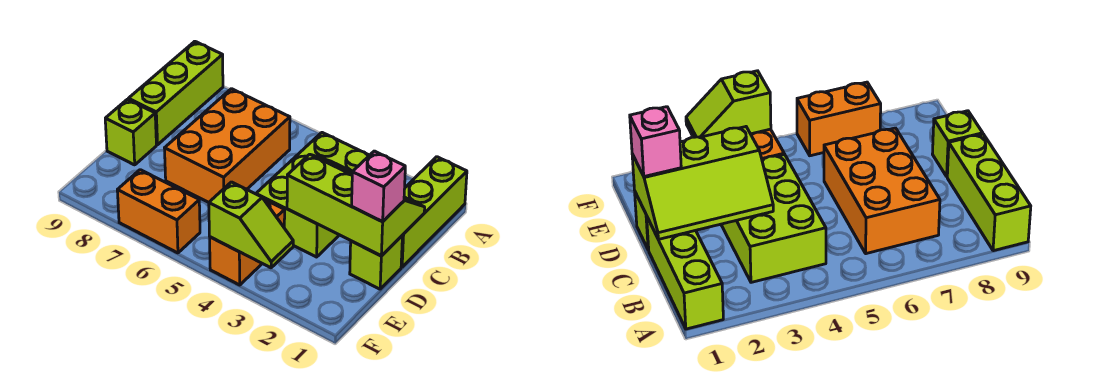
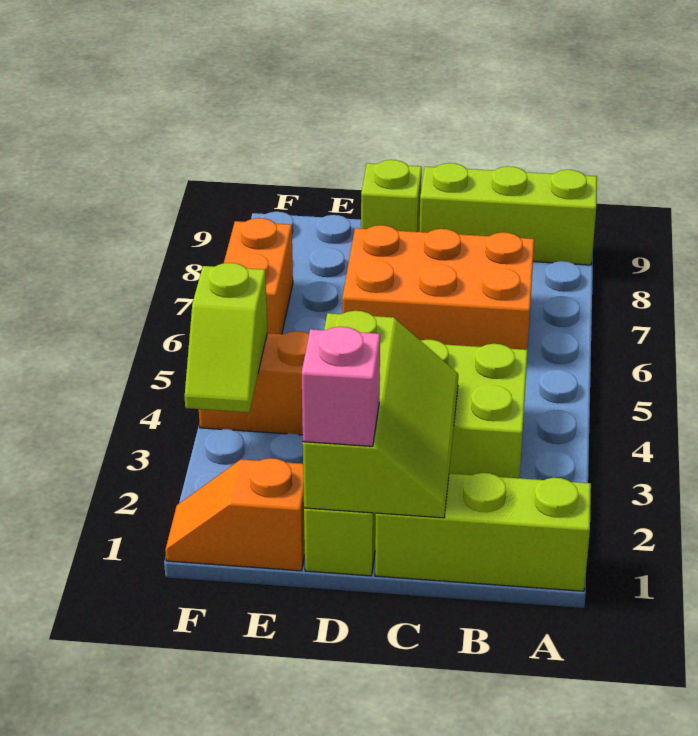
none -> orange 1x2 slope [165,458,305,571]

